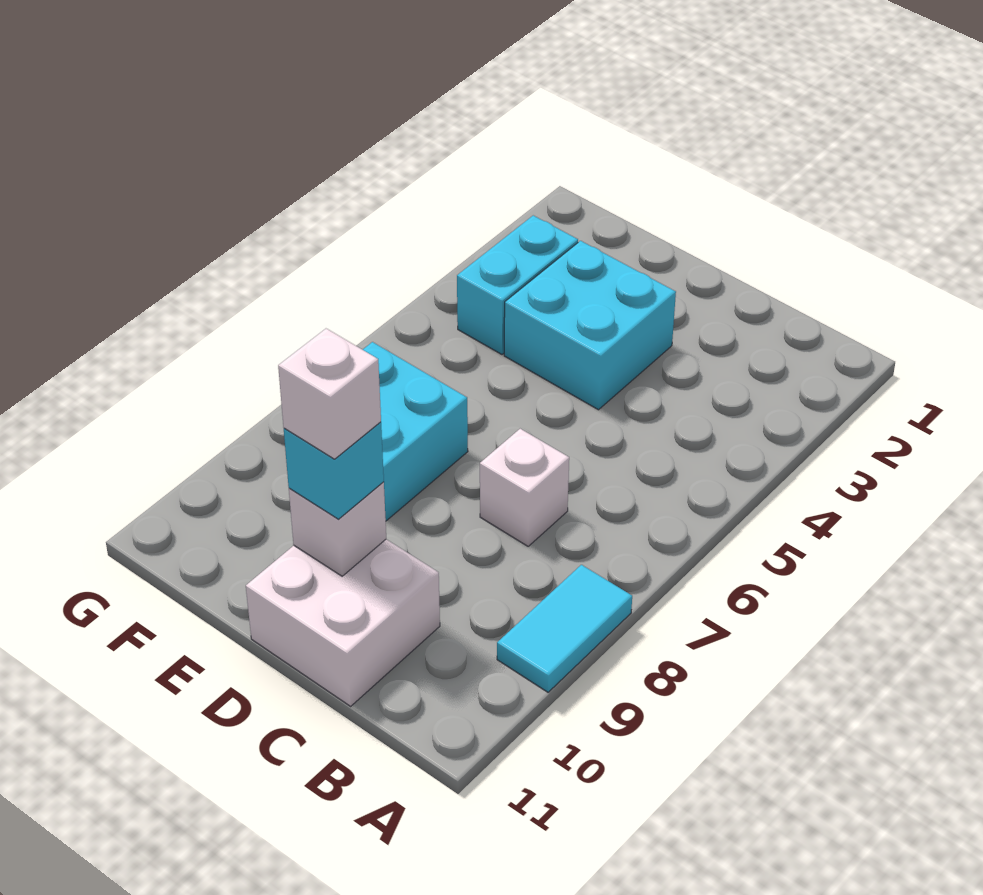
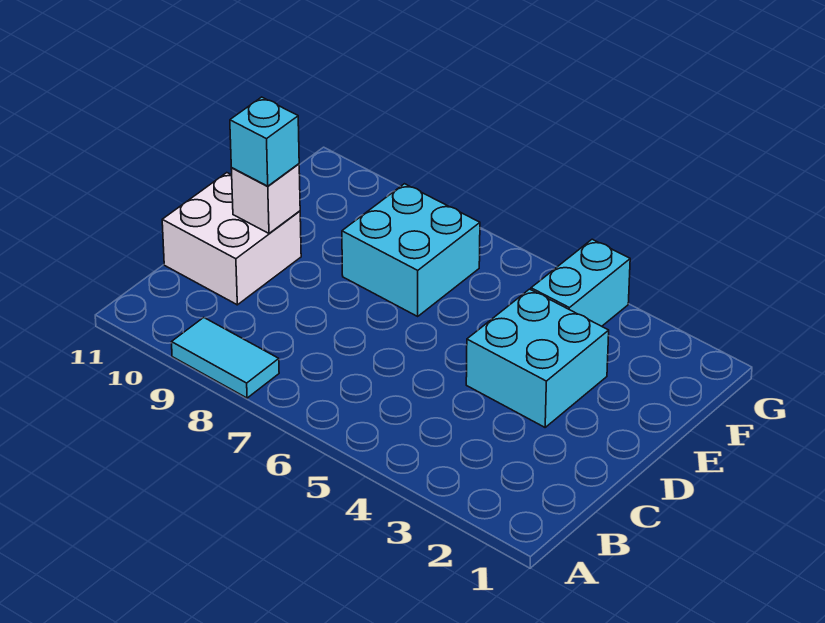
white 1x1 brick [480,429,569,546] -> none
white 1x1 brick [278,329,381,459] -> none
cyan 1x2 brick [457,215,578,354] -> cyan 1x2 brick turned to [531,239,630,326]

